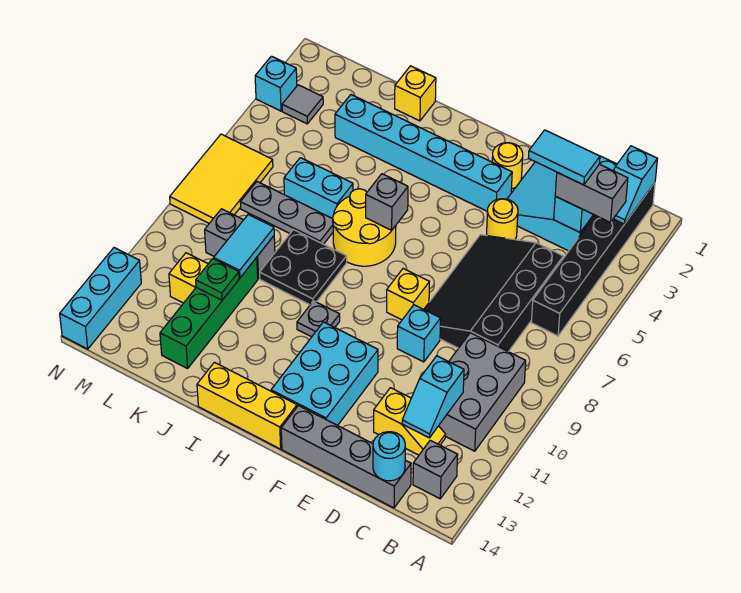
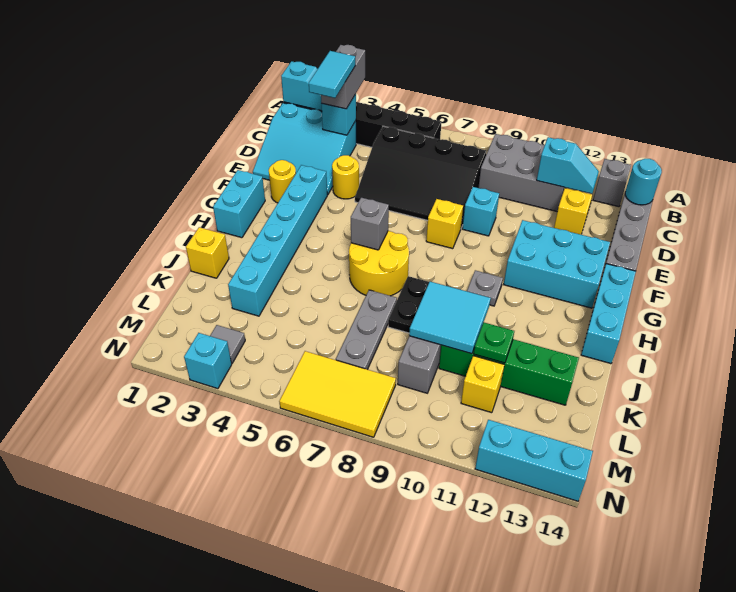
yellow 1x3 brick [197,362,297,449] -> cyan 1x3 brick [581,264,636,364]
cyan 1x2 brick [284,158,353,219] -> cyan 1x2 brick moved to [213,170,265,238]
cyan 1x2 tile [214,215,274,278] -> cyan 2x2 tile [409,282,491,354]

